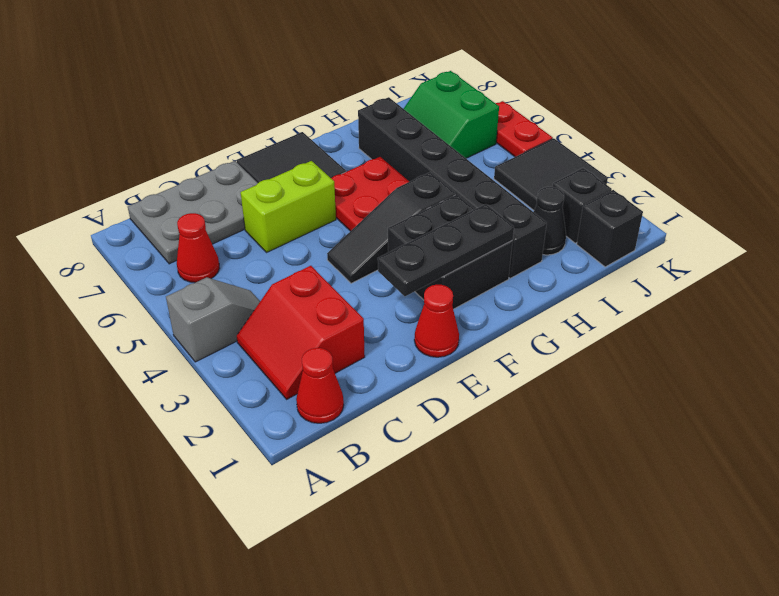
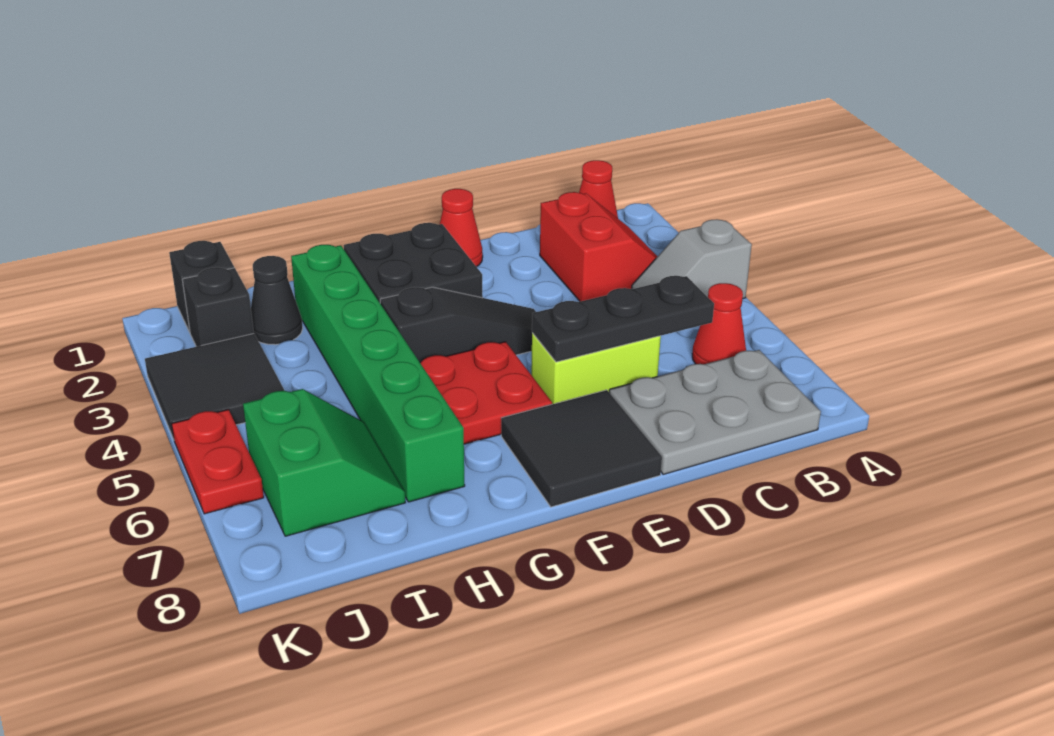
black 1x3 plate [378,204,514,296] -> black 1x3 plate moved to [532,276,714,362]
black 1x6 brick [358,97,547,278] -> green 1x6 brick [291,245,465,502]

